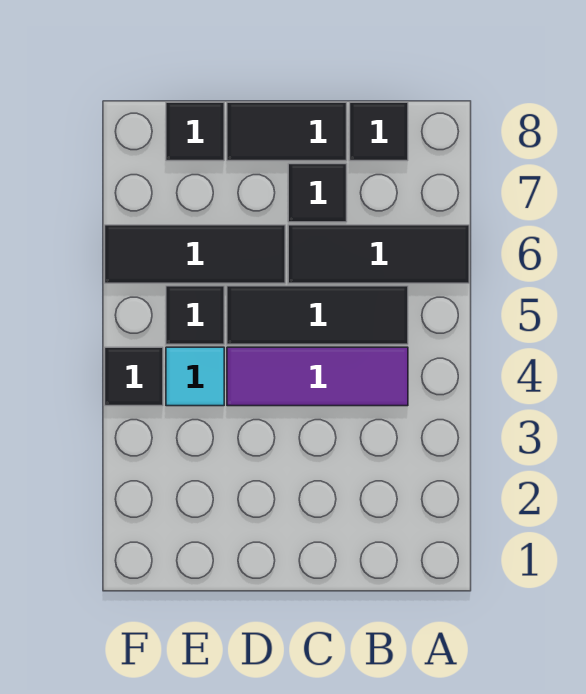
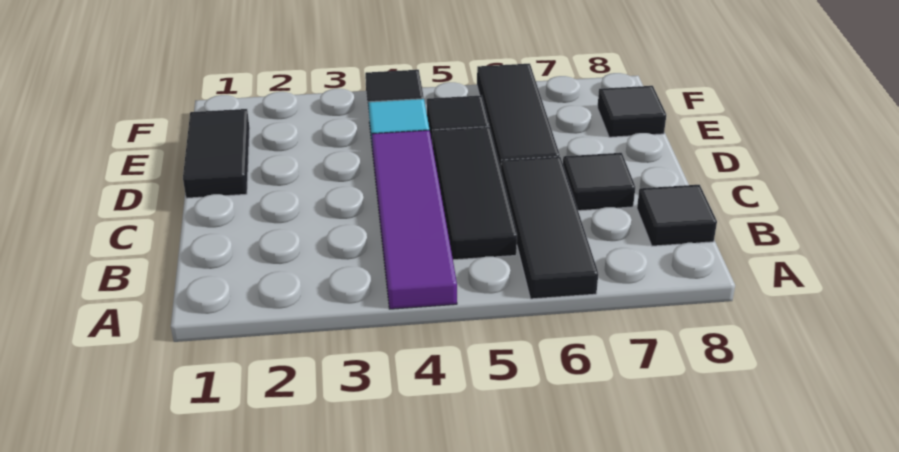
purple 1x3 tile [227,347,408,406] -> purple 1x4 tile [372,130,457,309]
black 1x2 tile [227,102,347,161] -> black 1x2 tile moved to [183,109,250,198]

